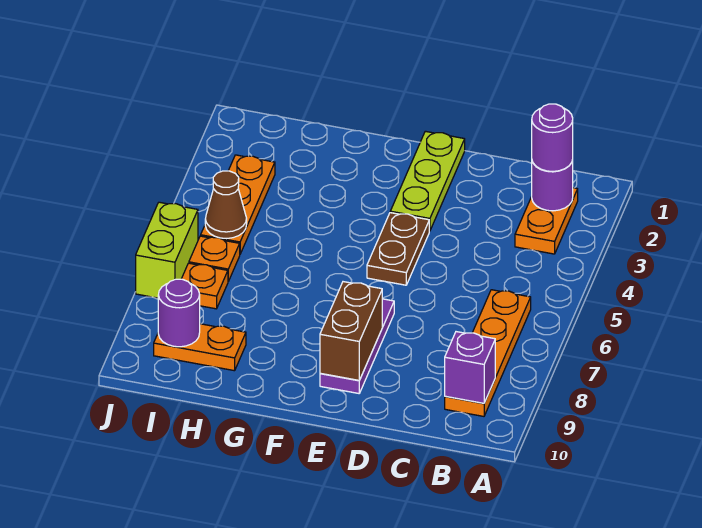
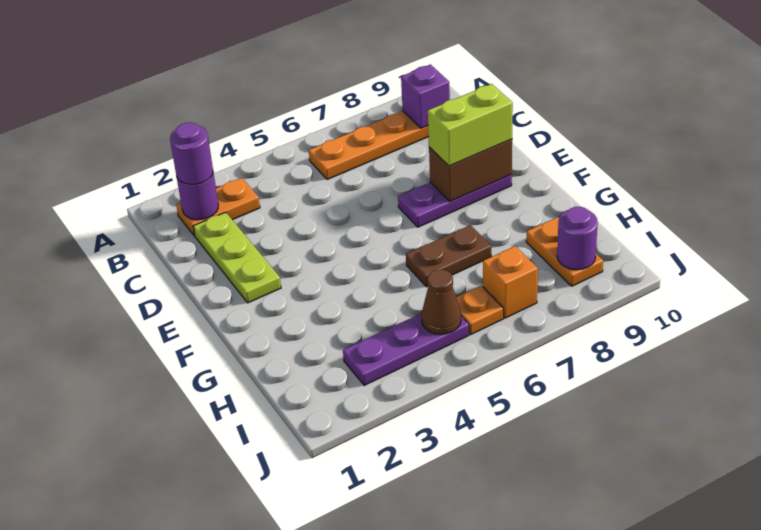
lime 1x3 plate [390,131,465,231] -> lime 1x3 plate turned to [193,212,281,303]
brown 1x2 plate [367,213,429,285] -> brown 1x2 plate moved to [406,225,491,287]
orange 1x3 plate [201,155,275,254] -> purple 1x3 plate [343,314,469,386]
orange 1x1 plate [182,263,228,309] -> orange 1x1 brick [483,246,538,318]
lime 1x2 brick [136,202,198,298] -> lime 1x2 brick moved to [428,84,513,166]

